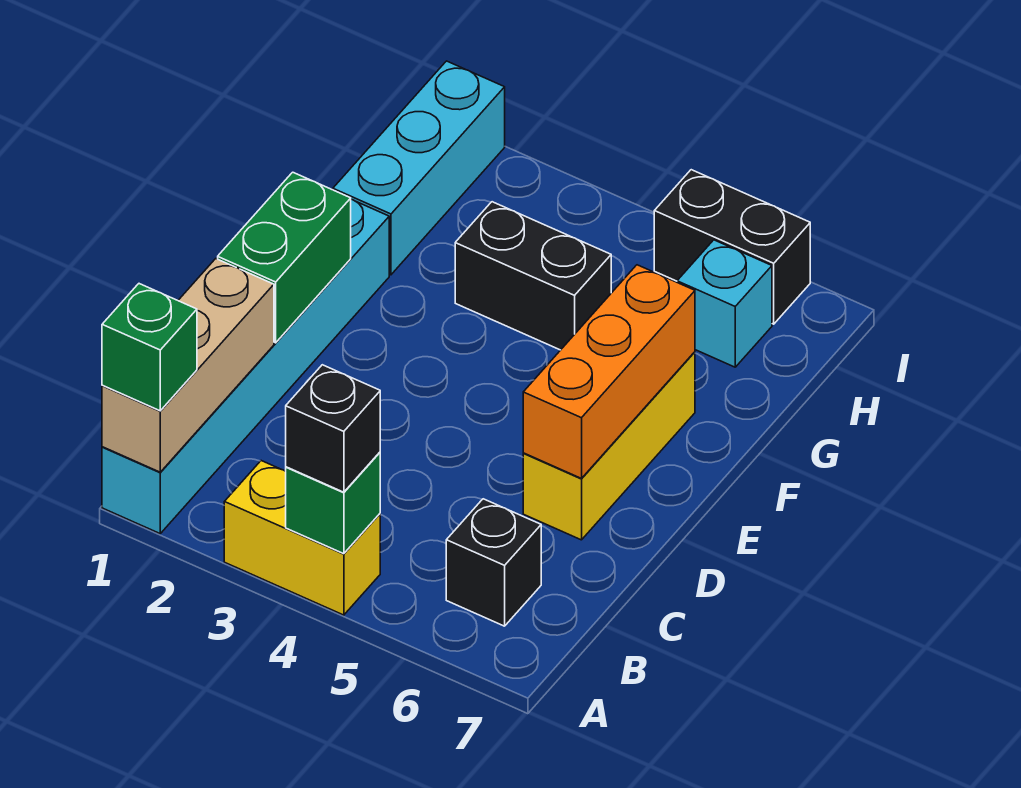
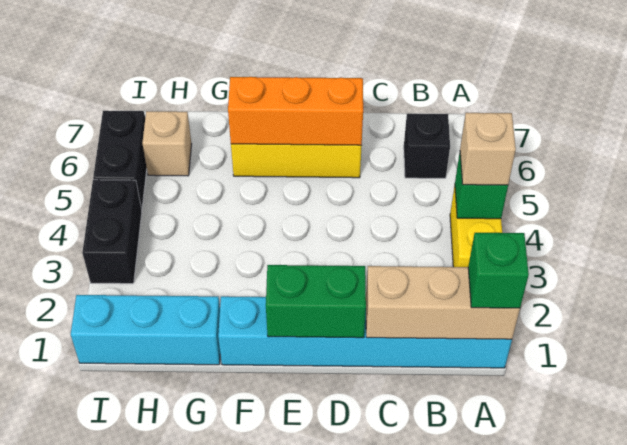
black 1x1 brick [286,365,380,492] -> tan 1x1 brick [460,113,516,185]
black 1x2 brick [455,202,611,350] -> black 1x2 brick moved to [82,180,142,284]
cyan 1x1 brick [677,240,772,367] -> tan 1x1 brick [142,111,192,176]

